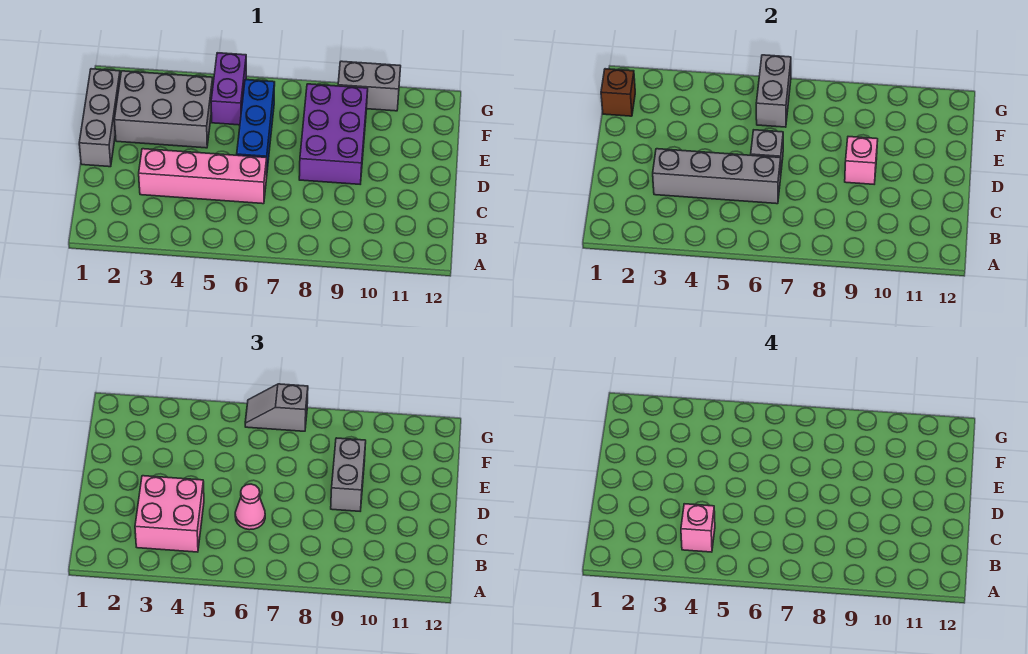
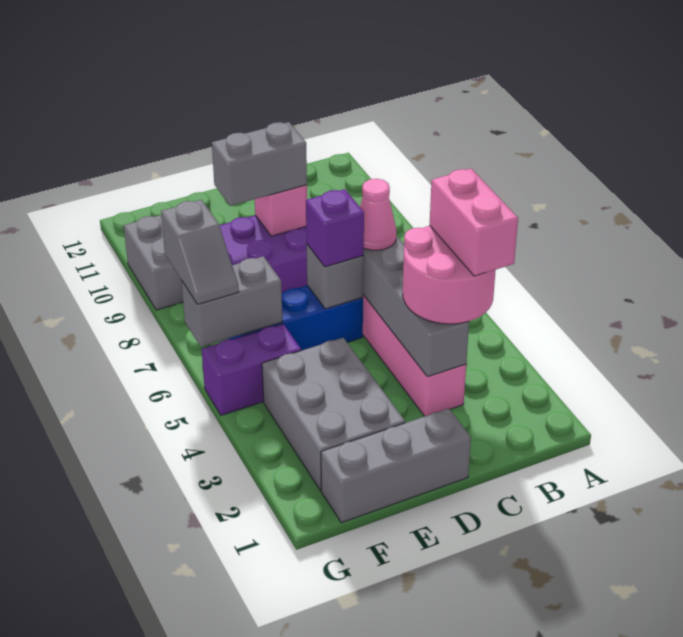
pink 2x2 brick [135,476,204,552] -> pink 2x2 round brick [403,226,496,324]
pink 1x1 brick [681,504,715,552] -> pink 1x2 brick [430,169,518,276]
none -> purple 1x1 brick [306,189,364,267]
brown 1x1 brick [601,69,635,116] -> none

